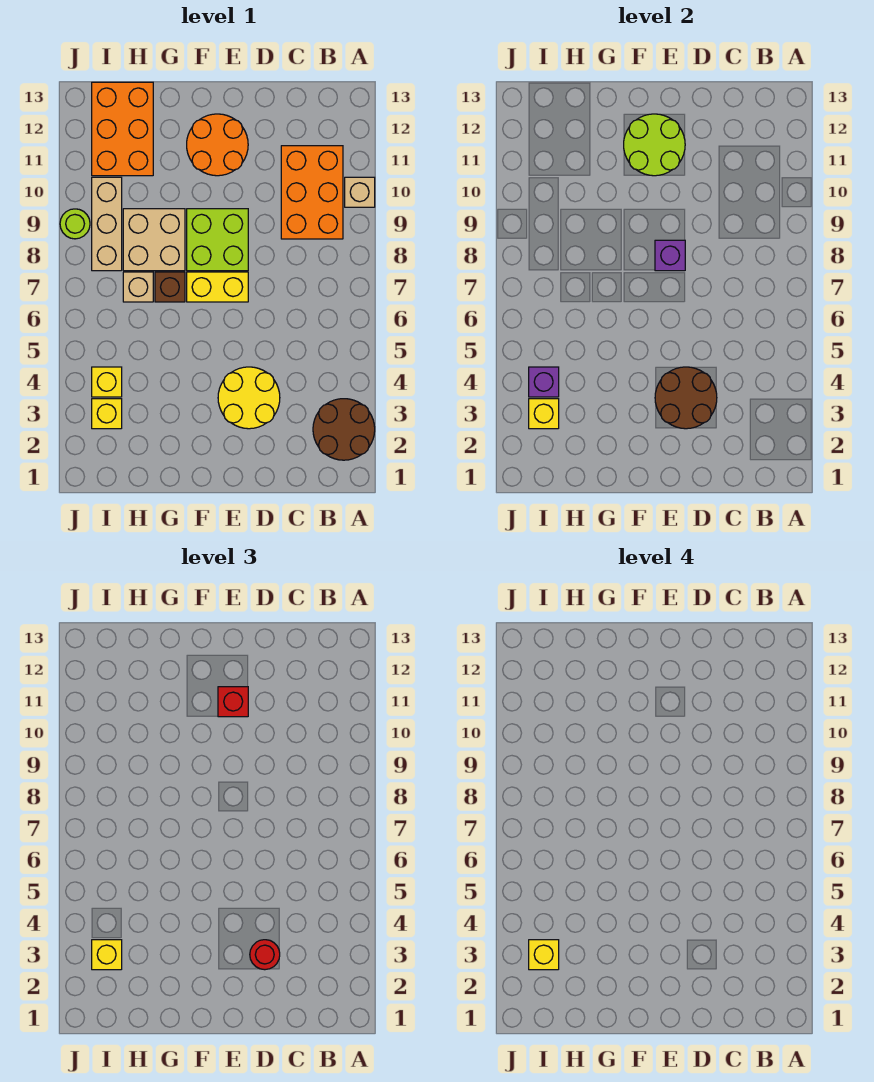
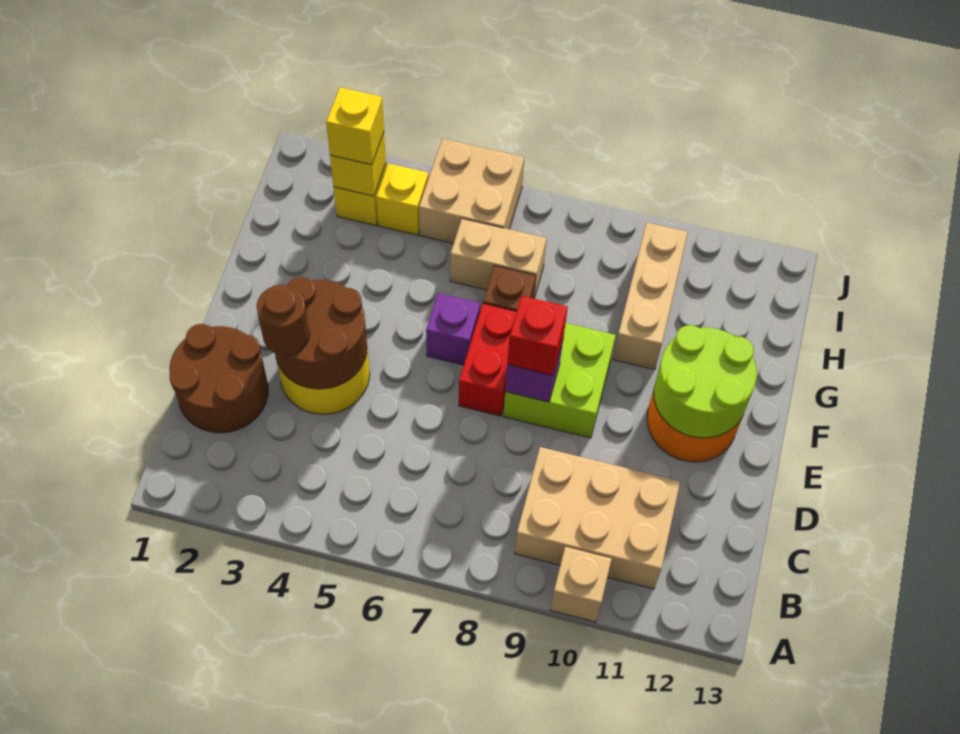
brown 2x2 round brick [313,399,375,460] -> brown 2x2 round brick moved to [169,324,268,433]
orange 2x3 brick [281,146,343,239] -> tan 2x3 brick [515,447,680,589]
red 1x1 round brick [250,940,280,970] -> brown 1x1 round brick [257,285,310,355]
yellow 1x2 brick [187,272,248,302] -> red 1x2 brick [459,304,517,416]
red 1x1 brick [218,687,248,717] -> red 1x1 brick moved to [507,296,568,375]
tan 2x2 brick [123,209,185,271] -> tan 2x2 brick moved to [419,139,525,244]
tan 1x1 brick [123,272,153,302] -> tan 1x2 brick [450,219,547,299]
orange 2x3 brick [92,82,153,176] -> none
yellow 1x1 brick [529,940,559,970] -> none
purple 1x1 brick [529,367,559,397] -> purple 1x1 brick moved to [426,293,480,365]
tan 1x3 brick [92,177,122,271] -> tan 1x3 brick turned to [613,222,688,370]
lime 1x1 round brick [60,209,90,239] -> none

